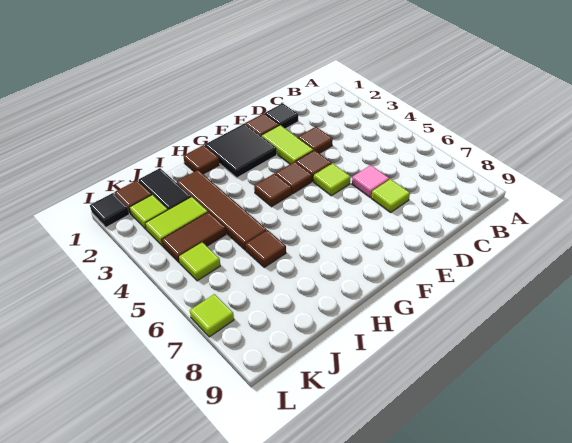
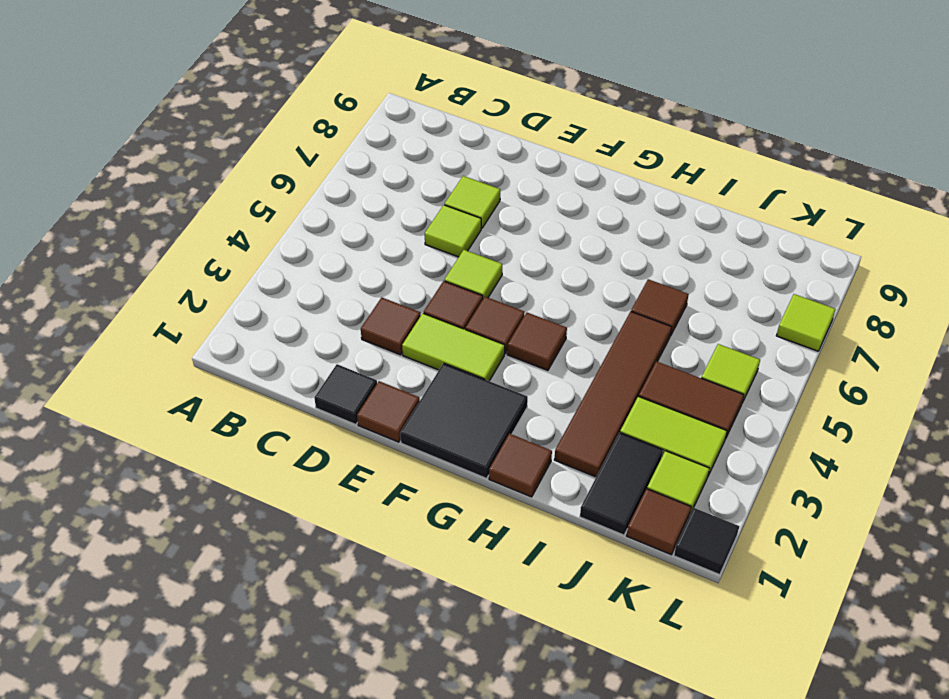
pink 1x1 tile [352,165,390,198] -> lime 1x1 tile [425,205,481,257]
lime 1x2 tile [262,125,314,164] -> lime 1x2 tile turned to [402,313,505,381]

